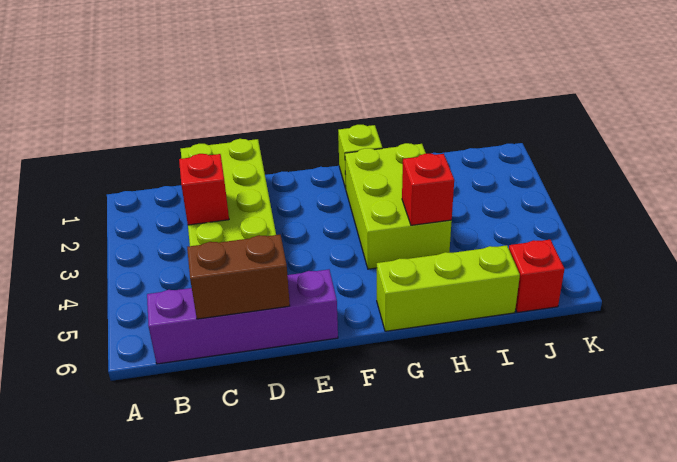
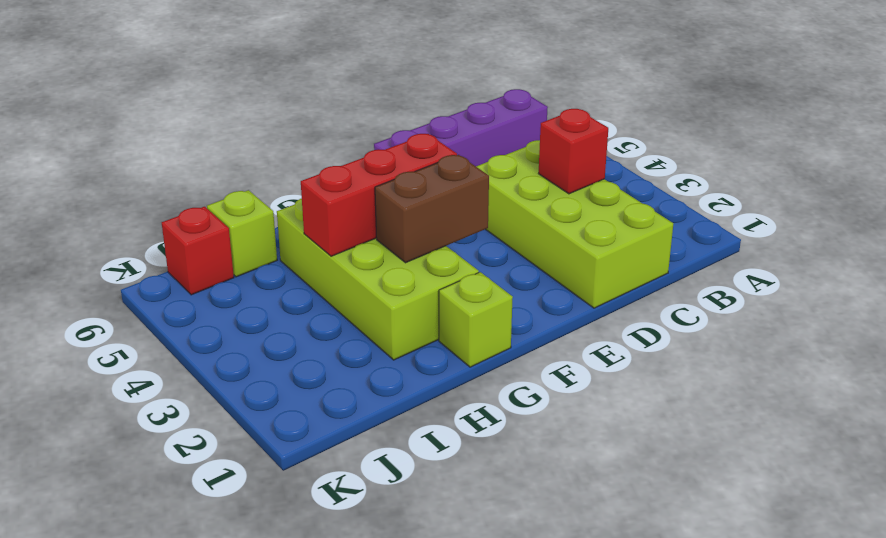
brown 1x2 brick [187,235,290,319] -> brown 1x2 brick moved to [375,155,489,263]
lime 2x3 brick [345,143,452,269] -> lime 2x4 brick [277,198,479,360]
lime 1x3 brick [377,245,520,331] -> lime 1x1 brick [207,190,277,277]
red 1x1 brick [402,154,454,225] -> red 1x3 brick [301,134,457,256]

